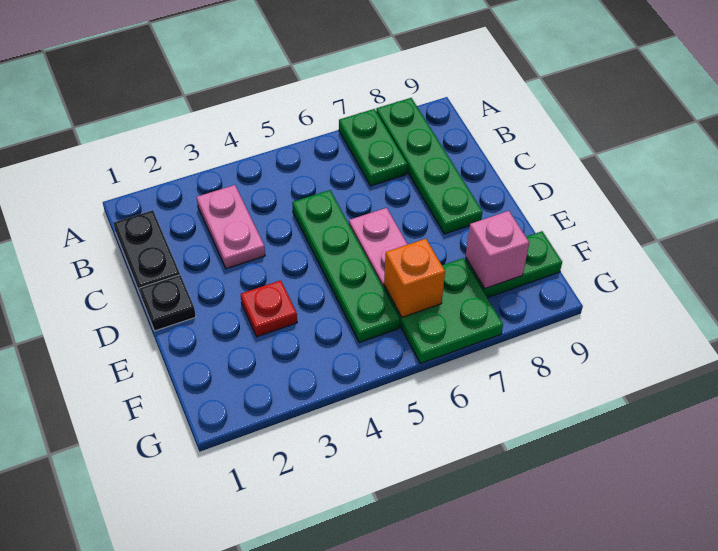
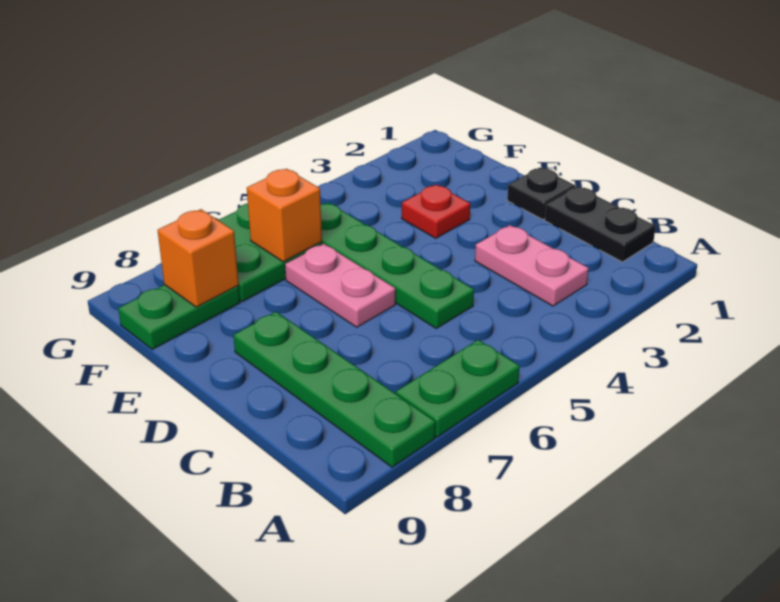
green 1x2 plate [339,109,407,186] -> green 1x2 plate turned to [396,340,520,437]
pink 1x1 brick [466,211,529,289] -> orange 1x1 brick [158,209,239,307]

